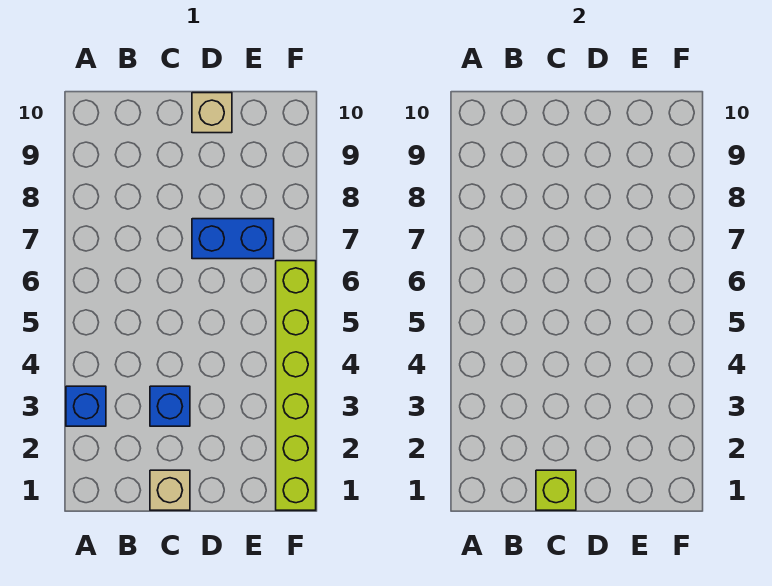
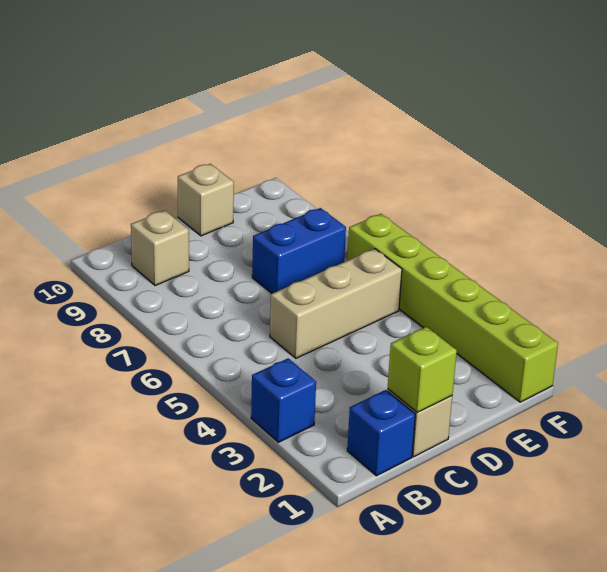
none -> tan 1x1 brick [131,211,189,286]
blue 1x1 brick [150,386,190,426] -> blue 1x1 brick moved to [347,390,415,476]
none -> tan 1x3 brick [270,249,402,358]

